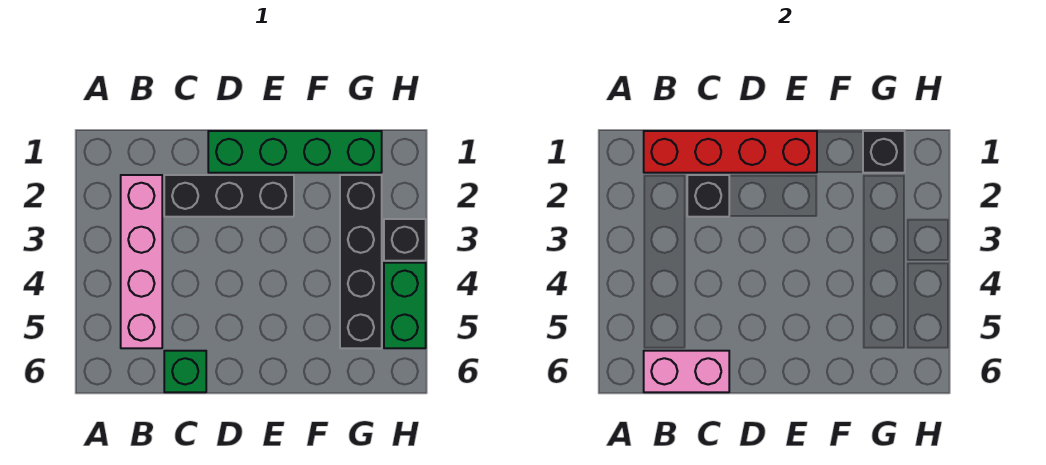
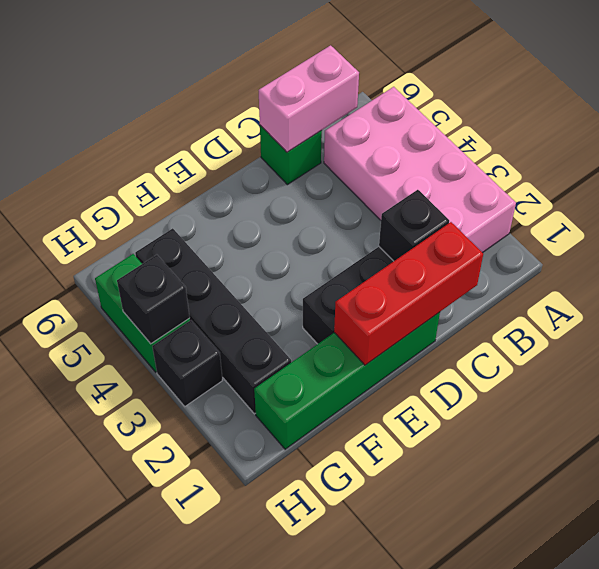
red 1x4 brick [644,131,817,173] -> red 1x3 brick [334,222,483,365]
pink 1x4 brick [121,175,162,348] -> pink 2x4 brick [324,87,516,253]
black 1x1 brick [863,131,905,173] -> black 1x1 brick moved to [117,255,190,344]

